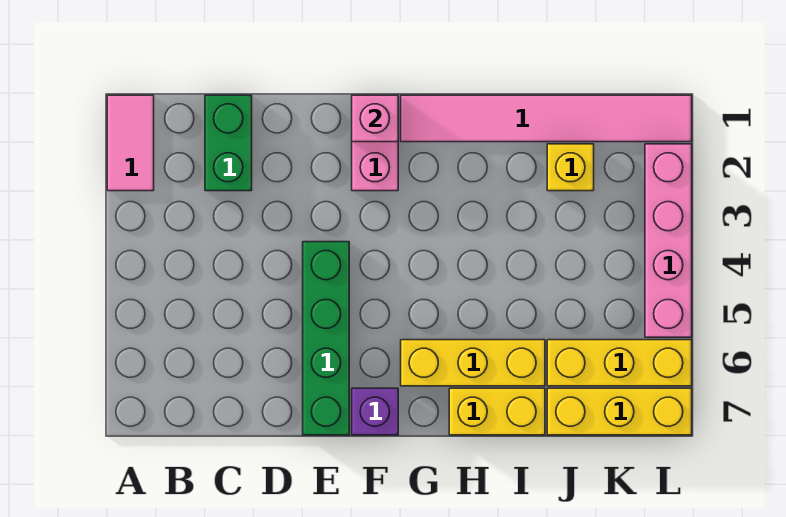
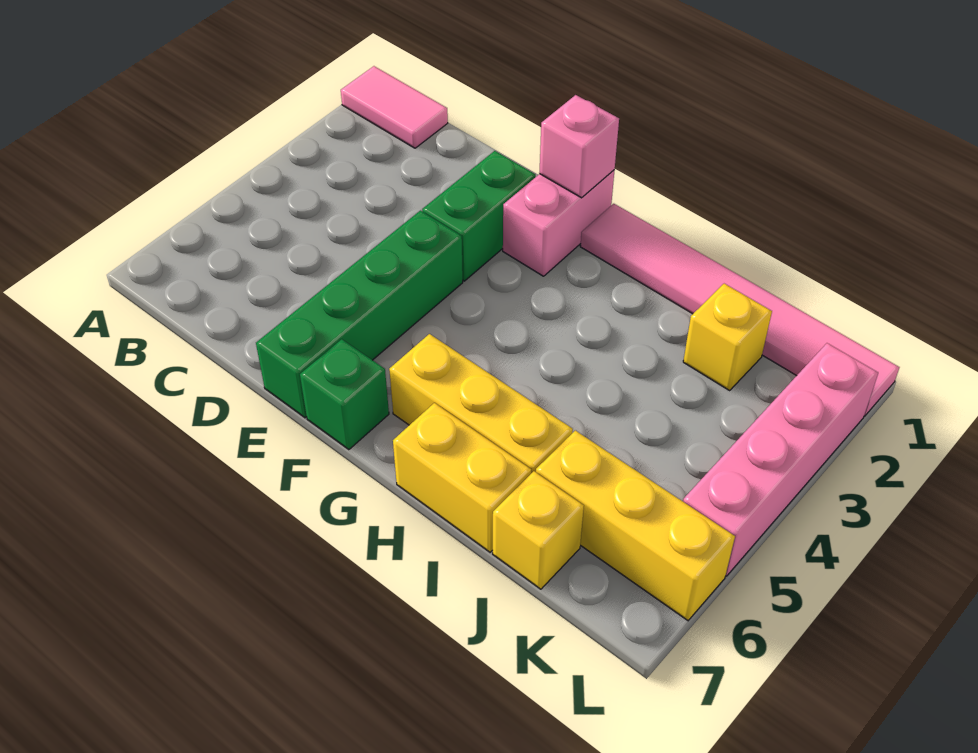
pink 1x2 tile [107,95,154,191] -> pink 1x2 tile turned to [341,66,448,148]
green 1x2 brick [205,95,252,191] -> green 1x2 brick moved to [422,151,536,281]
purple 1x1 brick [352,388,398,435] -> green 1x1 brick [300,339,389,450]
yellow 1x3 brick [547,388,692,435] -> yellow 1x1 brick [493,471,584,589]

